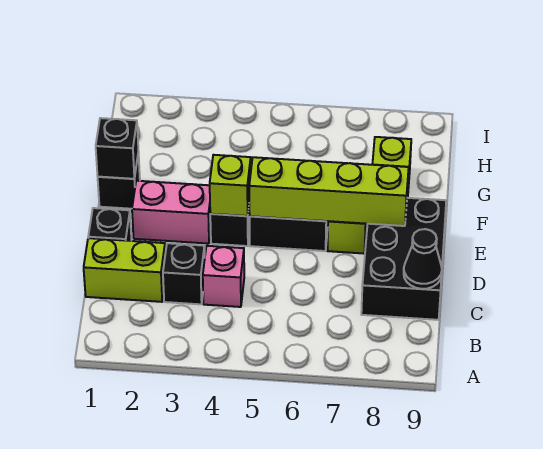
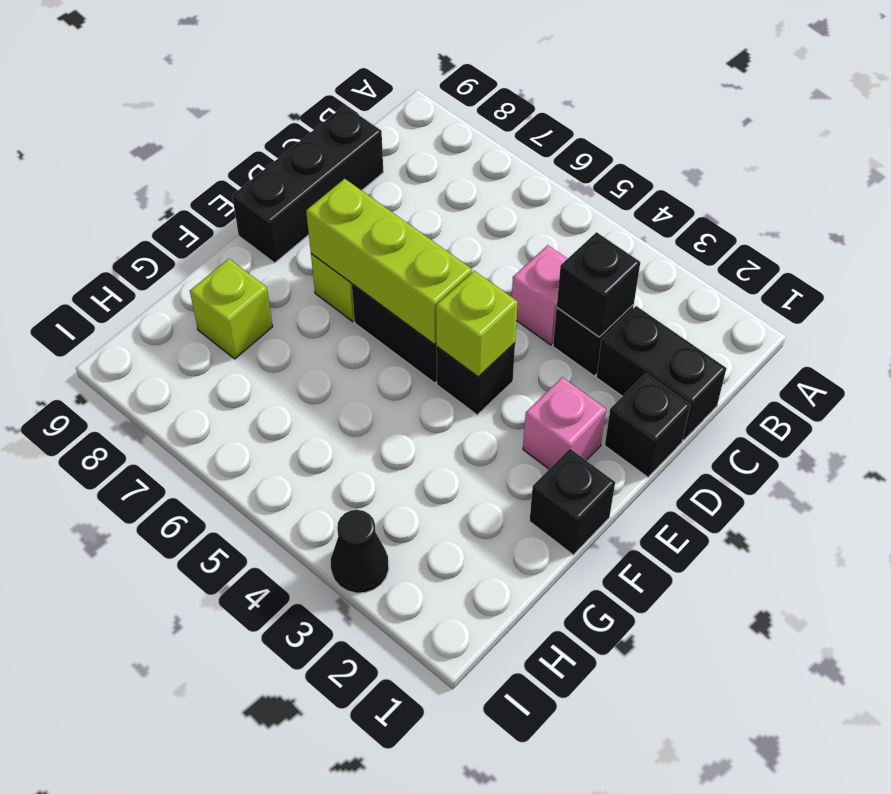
lime 1x2 brick [84,238,165,302] -> black 1x2 brick [596,306,726,440]
black 2x3 brick [361,198,446,320] -> black 1x3 brick [232,105,383,263]
black 1x1 cone [404,229,442,289] -> black 1x1 cone moved to [331,510,389,593]
pink 1x2 brick [132,181,211,244] -> pink 1x1 brick [523,377,606,469]
lime 1x4 brick [249,157,409,226] -> lime 1x3 brick [306,179,472,344]
black 1x1 brick [96,118,138,179] -> black 1x1 brick moved to [557,232,640,337]

